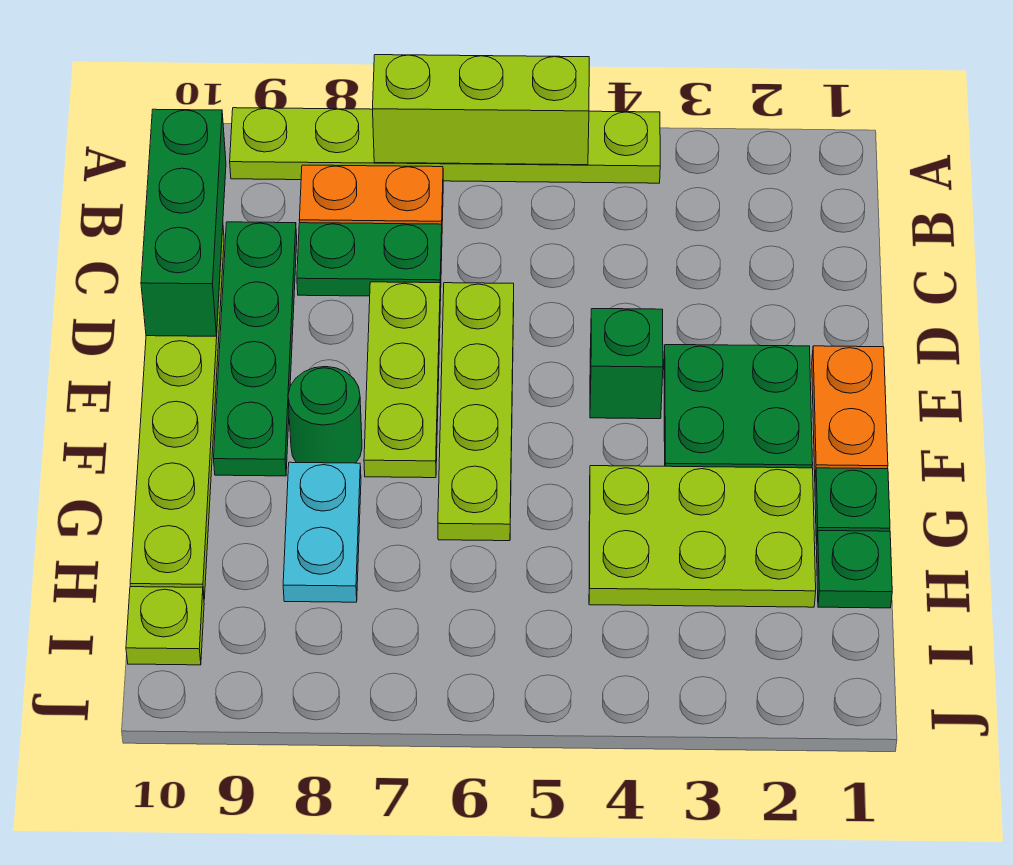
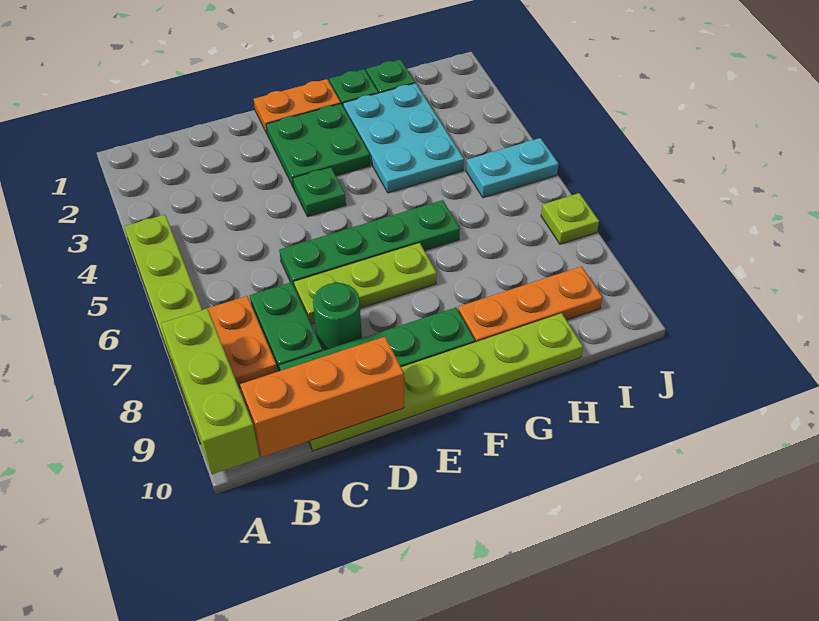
lime 1x3 brick [373,55,589,165] -> lime 1x3 brick moved to [161,309,260,474]
green 1x3 brick [141,109,226,336] -> orange 1x3 brick [240,337,404,457]
lime 1x4 plate [438,283,514,541] -> green 1x4 plate [279,200,460,288]
green 1x1 brick [590,309,663,419] -> green 1x1 plate [293,167,346,217]
green 1x1 round brick [288,367,362,463] -> green 1x1 round brick moved to [313,283,362,350]
lime 2x3 plate [589,466,816,607] -> cyan 2x3 plate [343,83,464,193]
cyan 1x2 plate [283,462,361,602] -> cyan 1x2 plate moved to [466,138,559,198]
none -> orange 1x3 plate [458,266,603,342]
lime 1x1 plate [126,587,204,665] -> lime 1x1 plate moved to [541,193,599,244]

